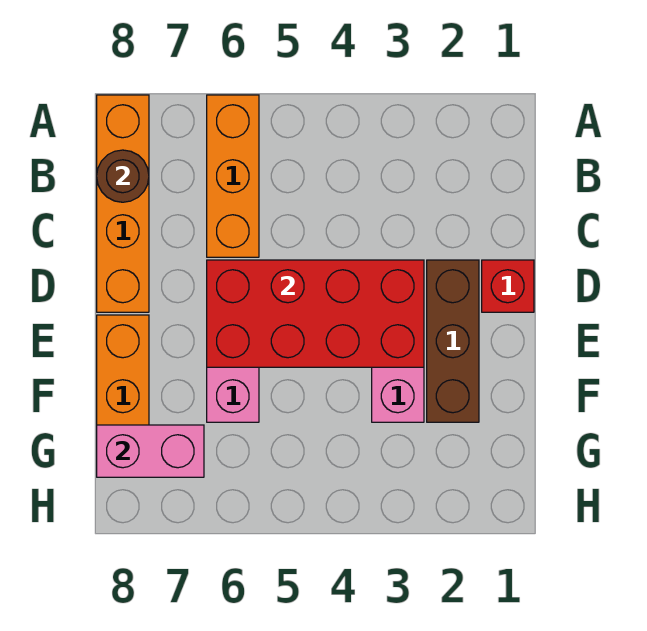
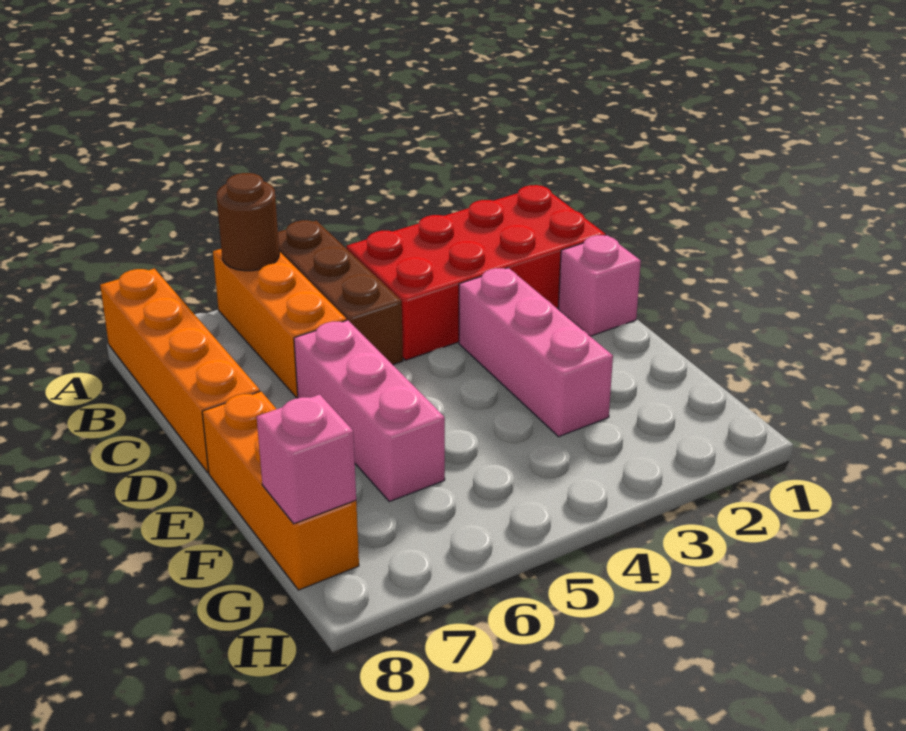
brown 1x1 round brick [97,150,149,202] -> brown 1x1 round brick moved to [217,173,279,271]
red 1x1 brick [482,260,534,312] -> pink 1x1 brick [558,235,641,336]
brown 1x3 brick [427,260,479,422] -> brown 1x3 brick moved to [278,220,403,365]
red 2x4 brick [207,260,424,367] -> red 2x4 brick moved to [347,185,606,360]
pink 1x2 brick [97,425,204,477] -> pink 1x1 brick [257,394,356,524]

